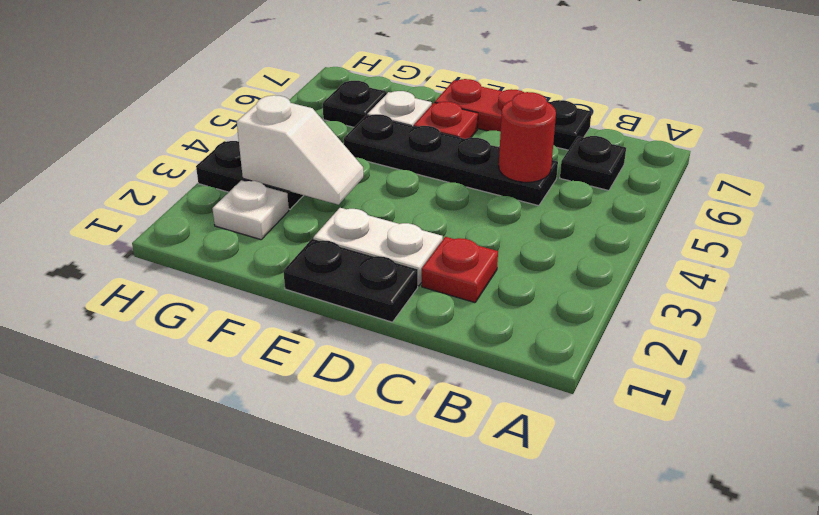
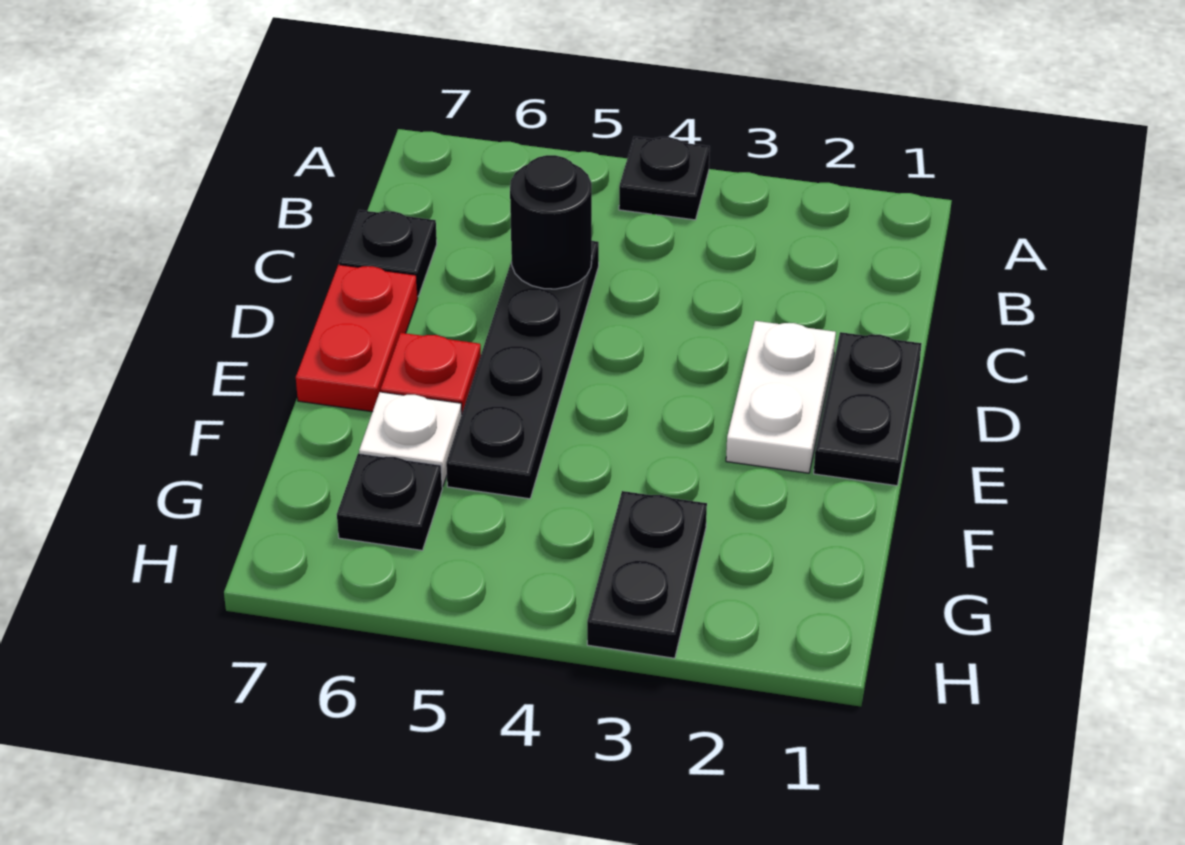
black 1x1 plate [560,136,626,190] -> black 1x1 plate moved to [619,137,710,220]
red 1x1 plate [422,237,498,303] -> none
red 1x1 round brick [499,92,556,182] -> black 1x1 round brick [510,155,592,289]
white 1x2 slope [237,95,363,205] -> none
white 1x1 plate [212,180,289,240] -> none

